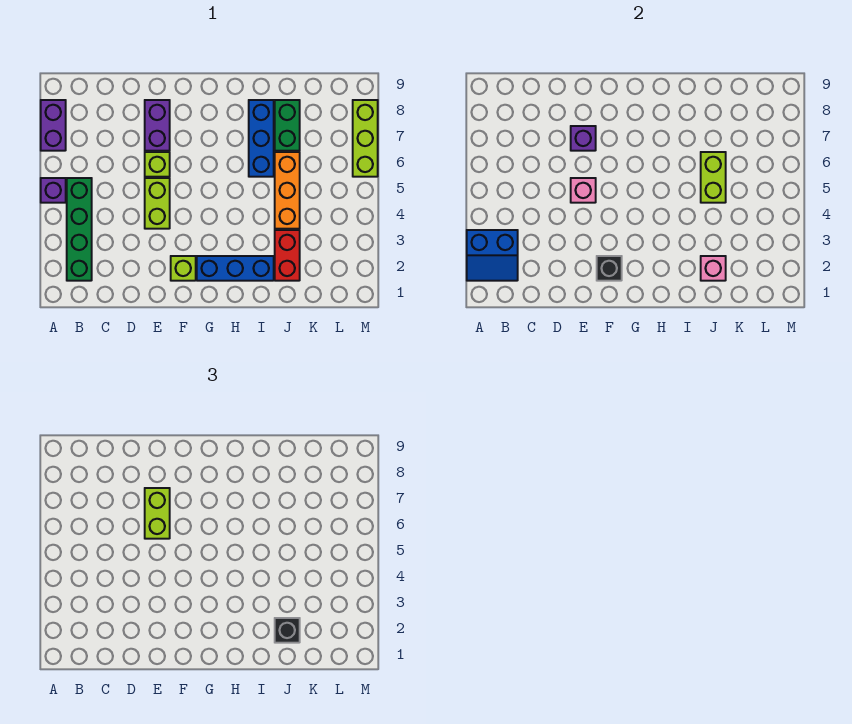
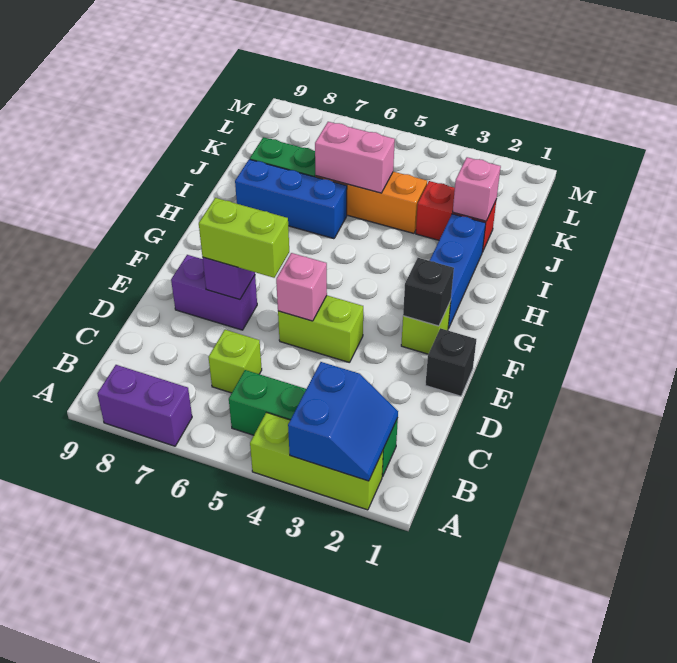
purple 1x1 brick [41,178,66,203] -> none
lime 1x1 brick [145,152,170,177] -> lime 1x1 brick moved to [208,330,262,393]
black 1x1 brick [275,618,300,643] -> black 1x1 brick moved to [425,328,476,396]
lime 1x2 brick [701,152,726,203] -> pink 1x2 brick [315,122,395,193]
lime 1x3 brick [353,100,378,177] -> lime 1x3 brick moved to [250,412,383,510]

